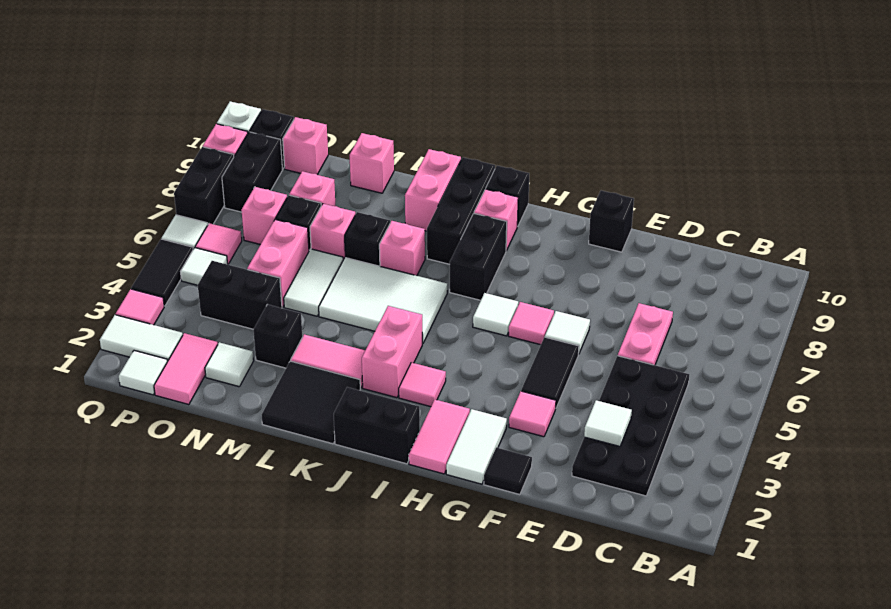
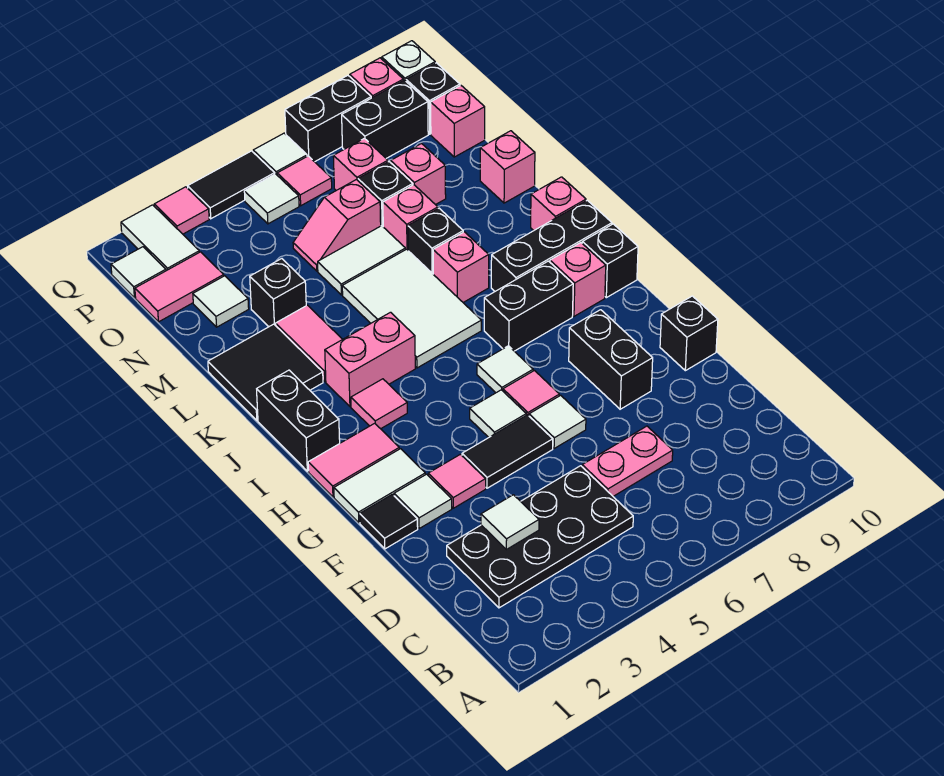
none -> white 1x1 tile [394,474,452,528]
none -> white 1x1 tile [470,390,526,437]
pink 1x2 brick [405,149,461,231] -> pink 1x1 brick [531,177,586,230]
black 1x2 brick [198,261,282,329] -> black 1x2 brick moved to [569,310,653,409]
pink 1x2 brick [247,219,309,307] -> pink 1x2 slope [293,180,381,271]

